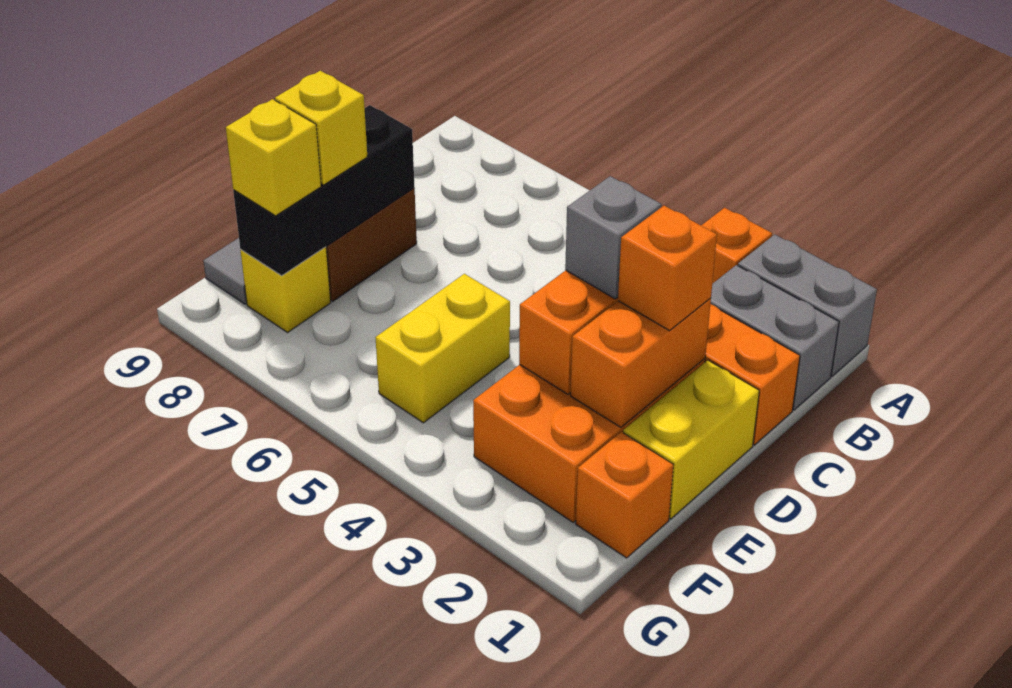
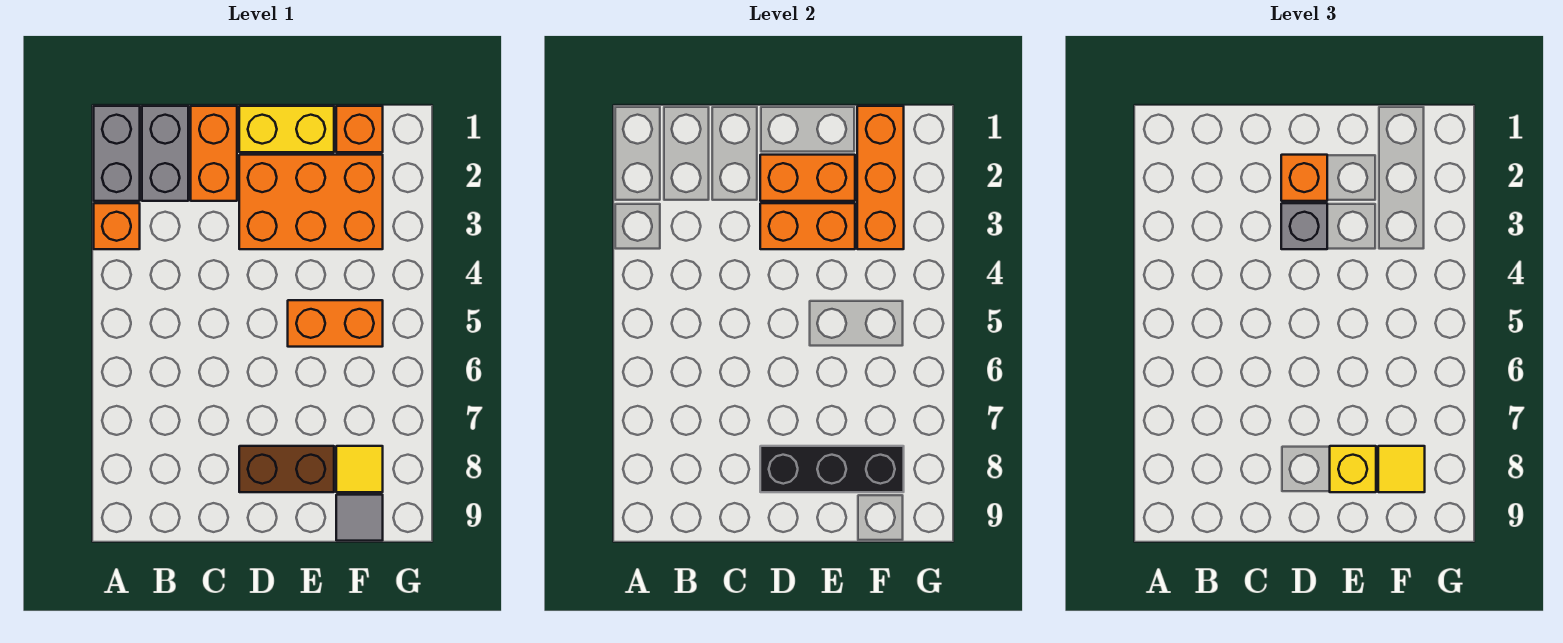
yellow 1x2 brick [375,274,510,423] -> orange 1x2 brick [288,300,383,347]
none -> orange 1x3 brick [857,106,904,249]
yellow 1x1 brick [240,247,331,332] -> yellow 1x1 tile [336,446,383,492]
yellow 1x1 brick [226,99,321,216] -> yellow 1x1 tile [1378,446,1425,492]

